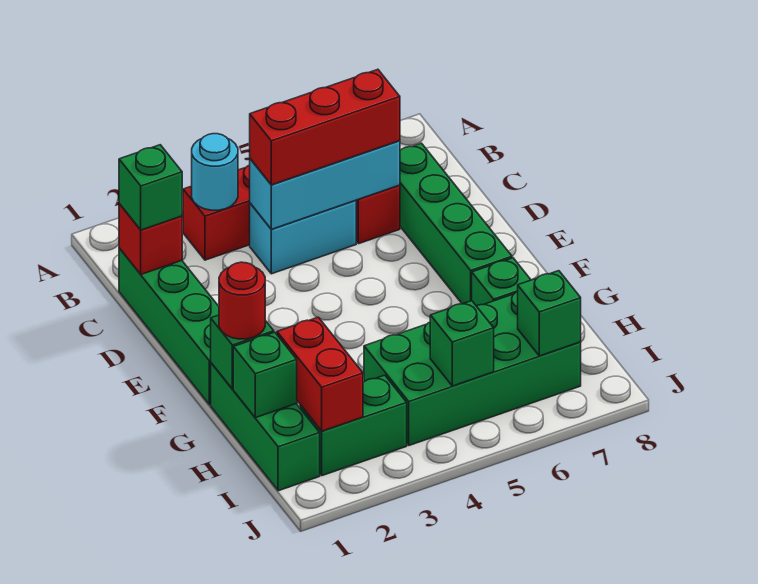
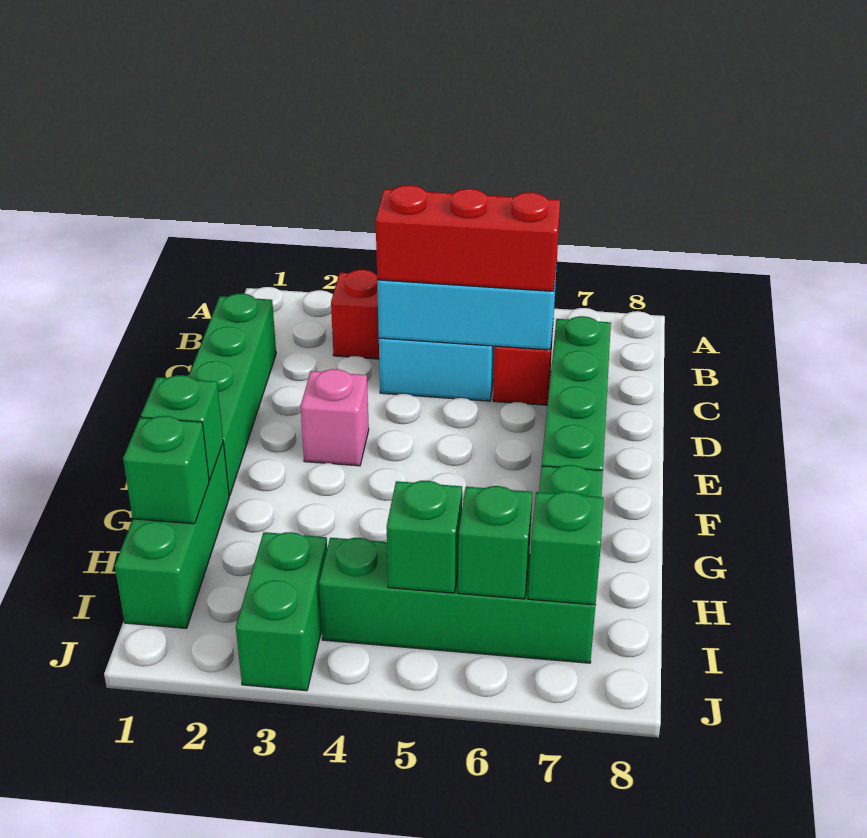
cyan 1x1 round brick [192,134,238,210] -> none
red 1x1 brick [119,204,182,274] -> none
green 1x1 brick [119,145,182,230] -> green 1x1 brick moved to [458,486,533,599]
none -> pink 1x1 brick [300,369,369,466]
red 1x1 round brick [219,262,265,339] -> none
red 1x2 brick [277,317,363,431] -> none
green 2x4 brick [364,292,581,445] -> green 1x4 brick [319,538,595,663]
green 1x2 brick [300,375,407,476] -> green 1x2 brick turned to [236,532,327,691]

